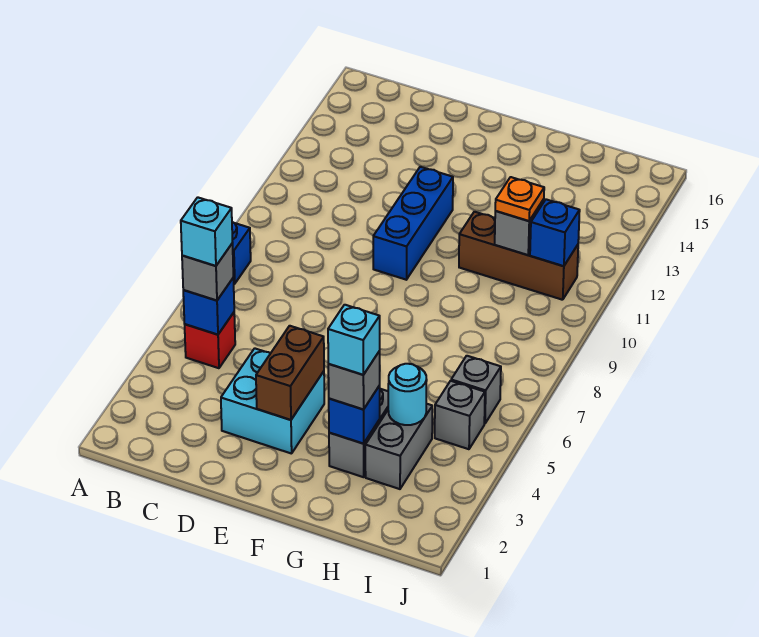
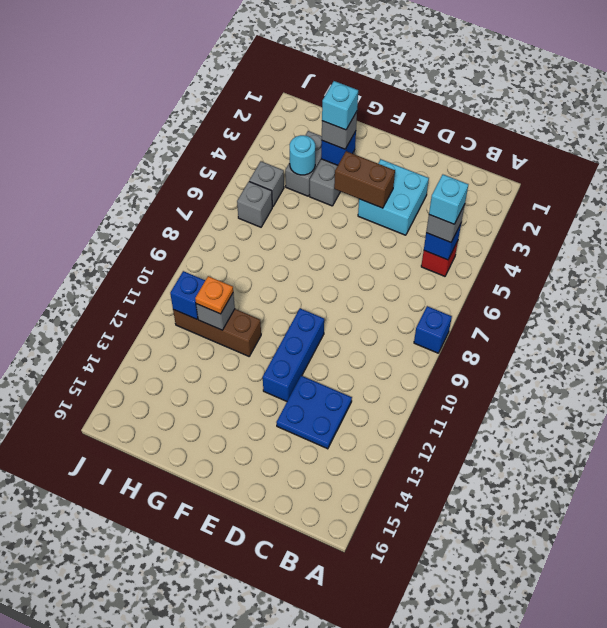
none -> blue 2x2 plate [276,376,352,449]
brown 1x2 brick [256,326,324,420] -> brown 1x2 brick turned to [334,151,395,208]

